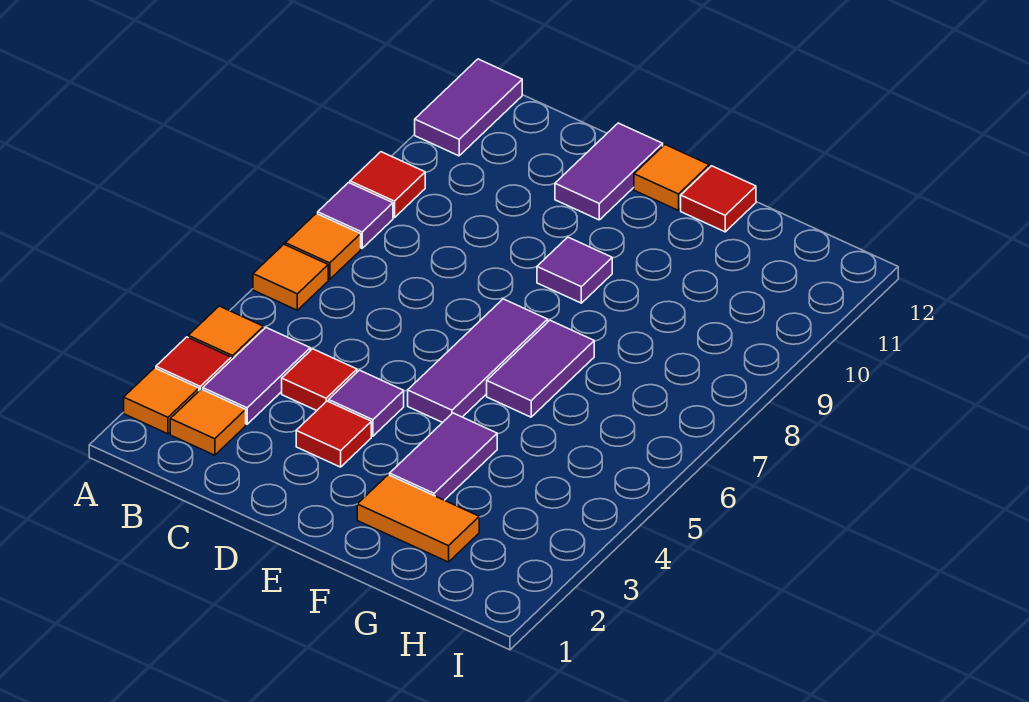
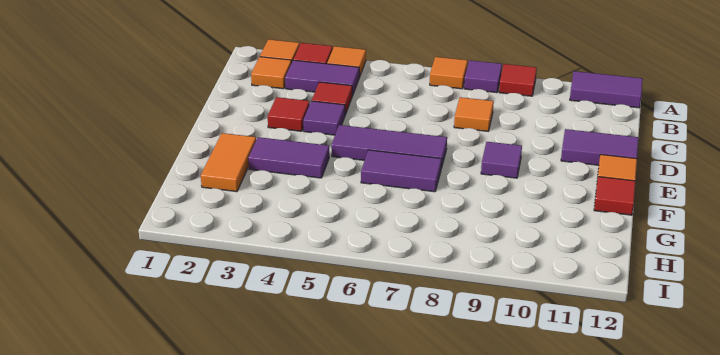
orange 1x1 tile [253,244,328,310] -> orange 1x1 tile moved to [454,97,494,131]

